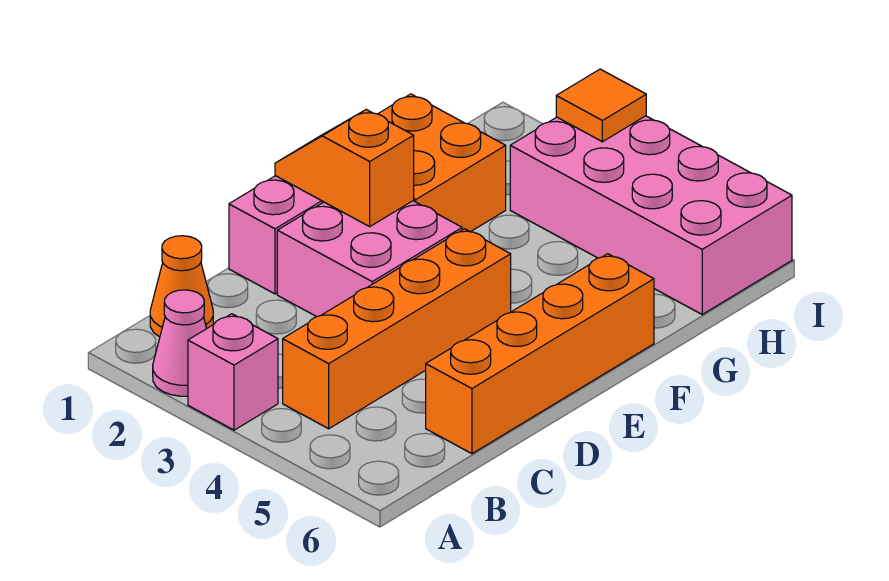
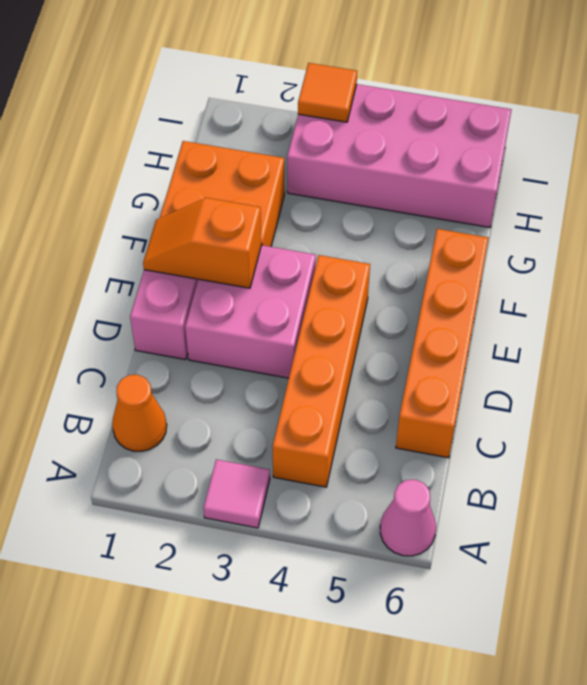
pink 1x1 cone [153,290,207,396] -> pink 1x1 cone moved to [380,480,436,556]
pink 1x1 brick [188,314,278,430] -> pink 1x1 tile [203,459,270,528]

